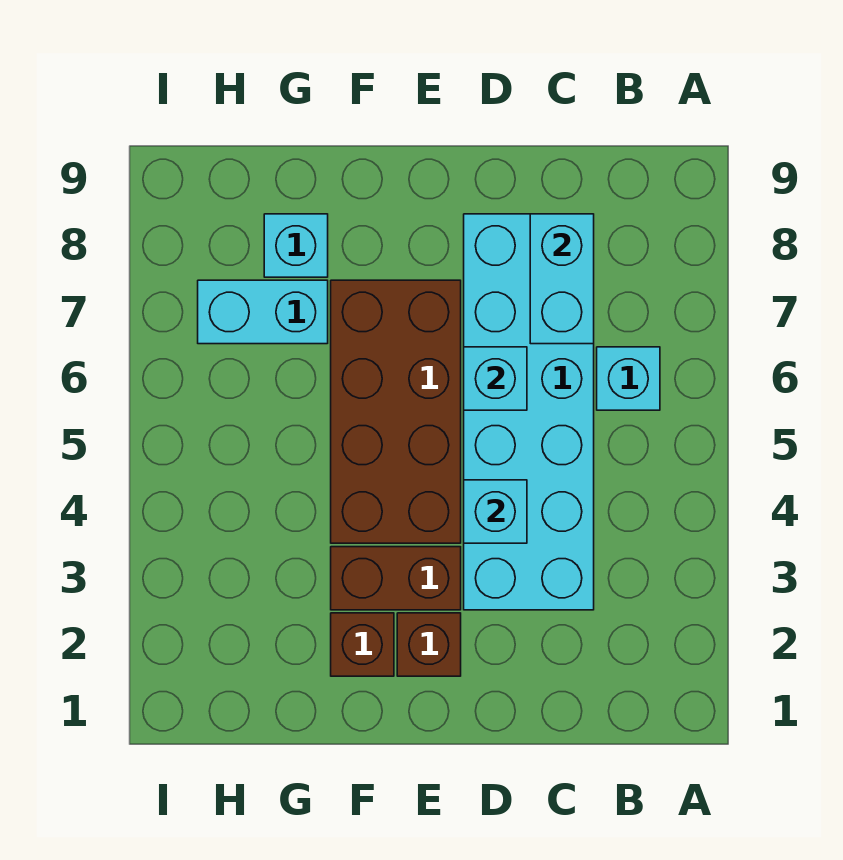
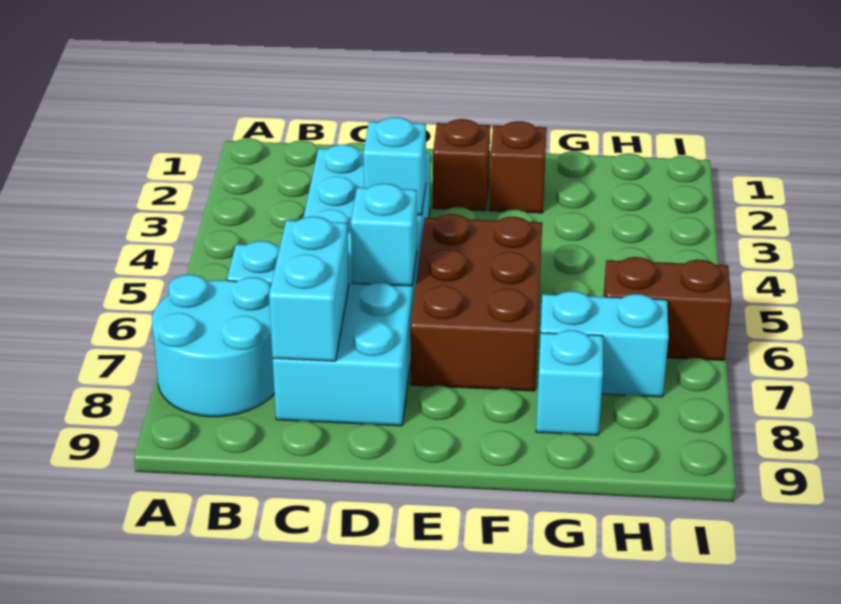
none -> cyan 2x2 round brick [152,274,274,417]
brown 1x2 brick [331,547,461,610] -> brown 1x2 brick moved to [604,257,731,360]
brown 2x4 brick [331,280,461,543] -> brown 2x3 brick [410,214,542,391]

